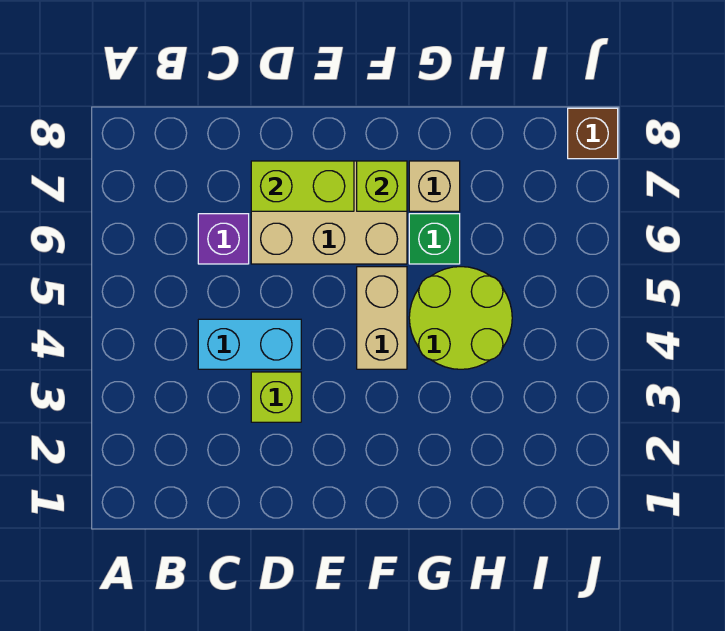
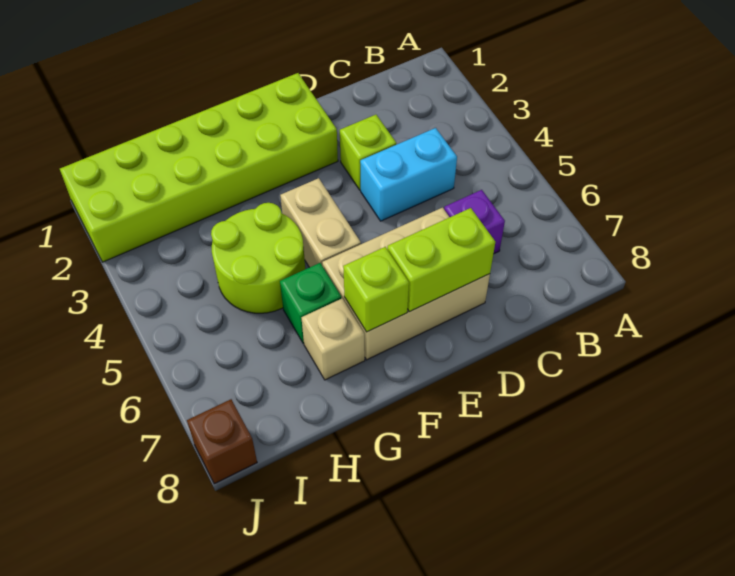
none -> lime 2x6 brick [60,73,338,262]

